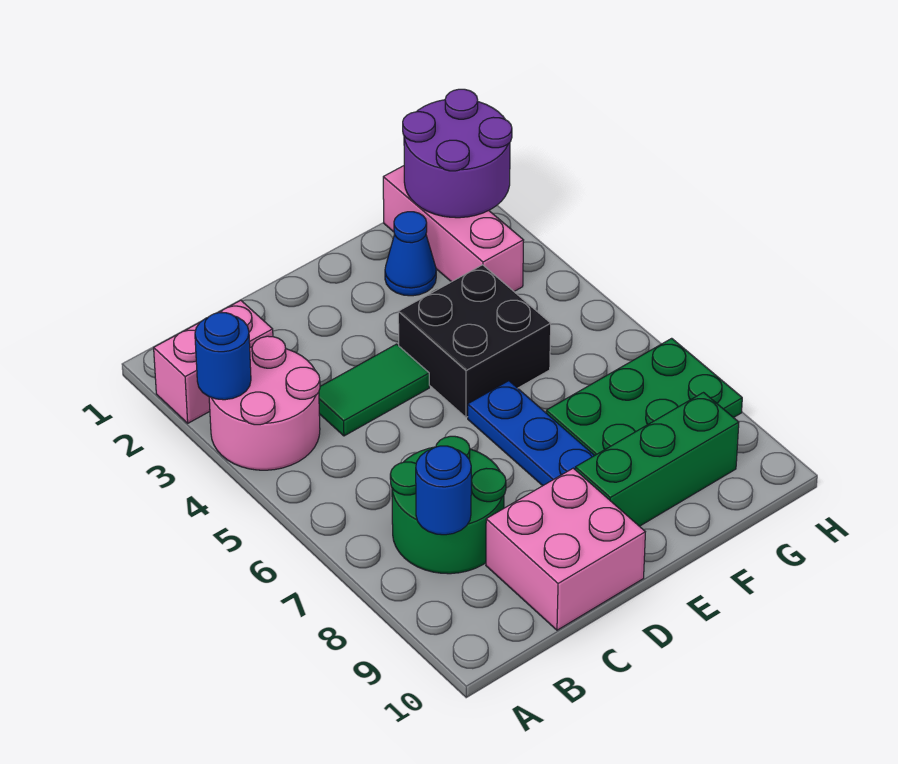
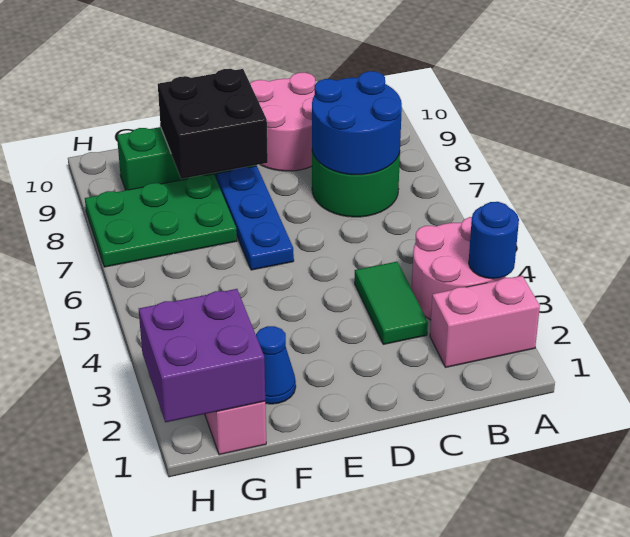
blue 1x1 round brick [416,446,471,535] -> blue 2x2 round brick [312,71,402,175]
green 1x2 tile [319,344,429,436] -> green 1x2 tile turned to [355,262,428,344]
pink 2x2 brick [486,468,645,630] -> pink 2x2 round brick [250,73,315,171]
black 2x2 brick [398,265,551,417] -> black 2x2 brick moved to [158,69,268,179]
purple 2x2 round brick [403,89,512,218] -> purple 2x2 brick [139,289,265,422]

